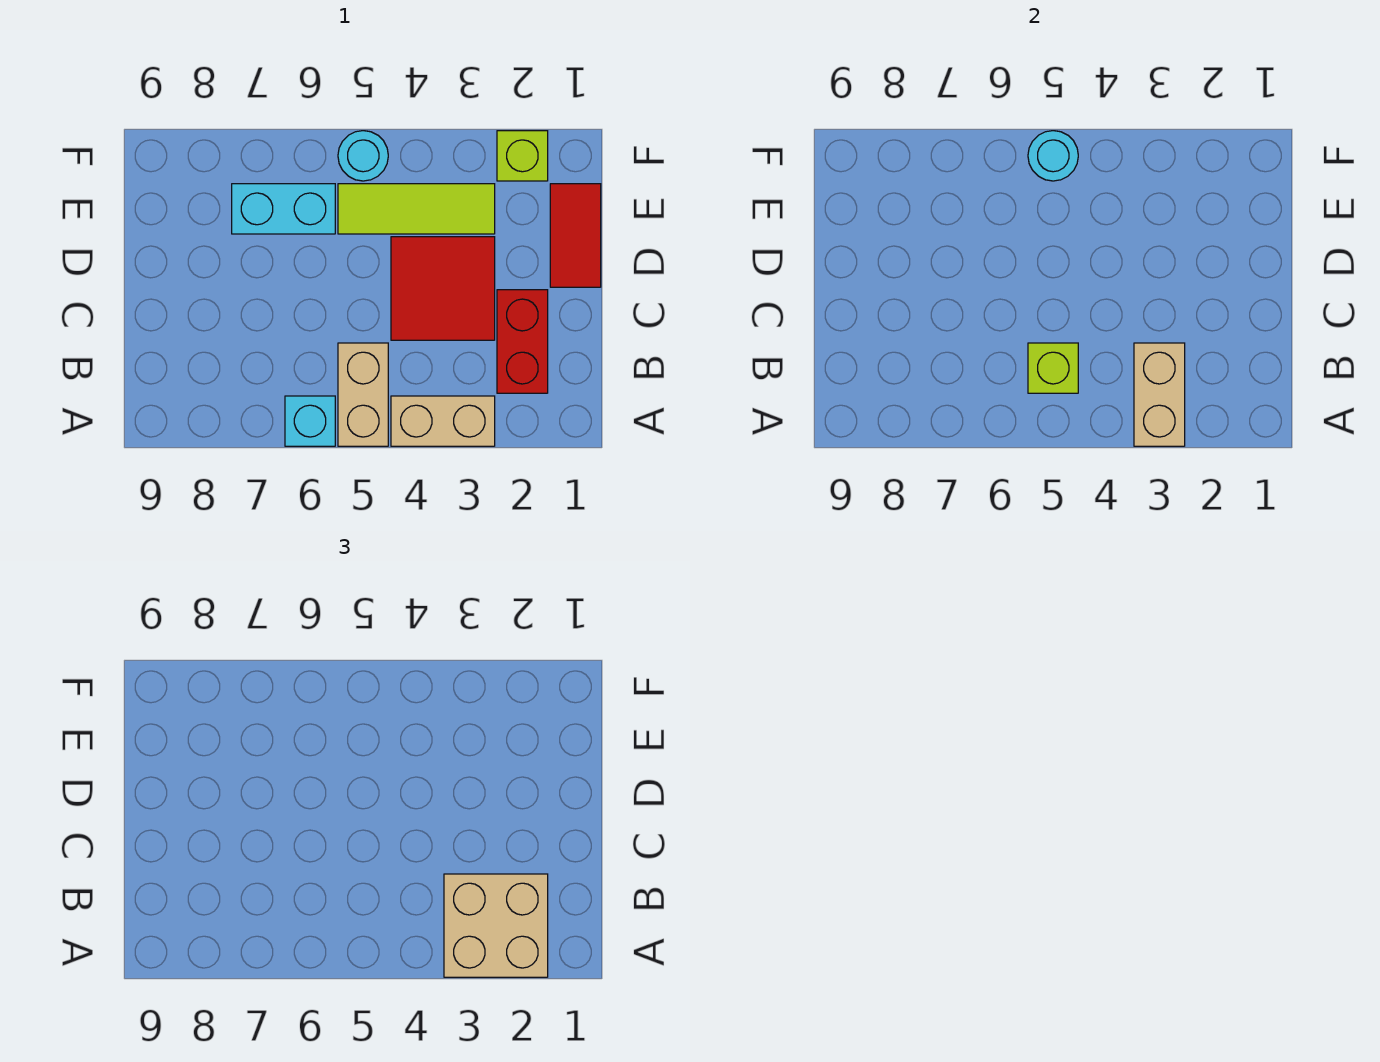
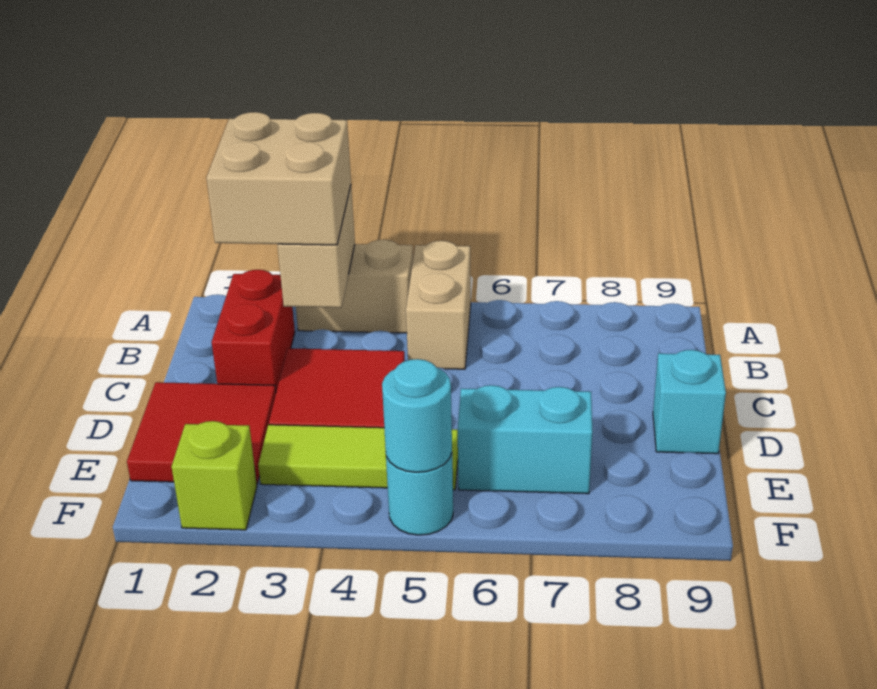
cyan 1x1 brick [285,396,335,446] -> cyan 1x1 brick moved to [653,350,726,454]
lime 1x1 brick [1028,343,1078,393] -> none
red 1x2 tile [550,184,601,287] -> red 2x2 tile [127,382,276,484]

